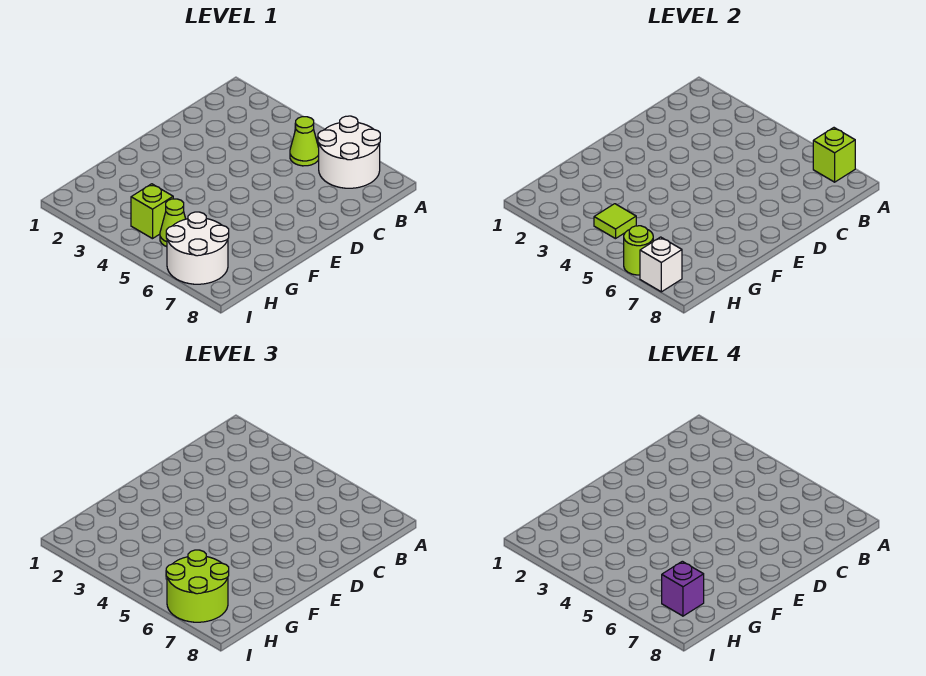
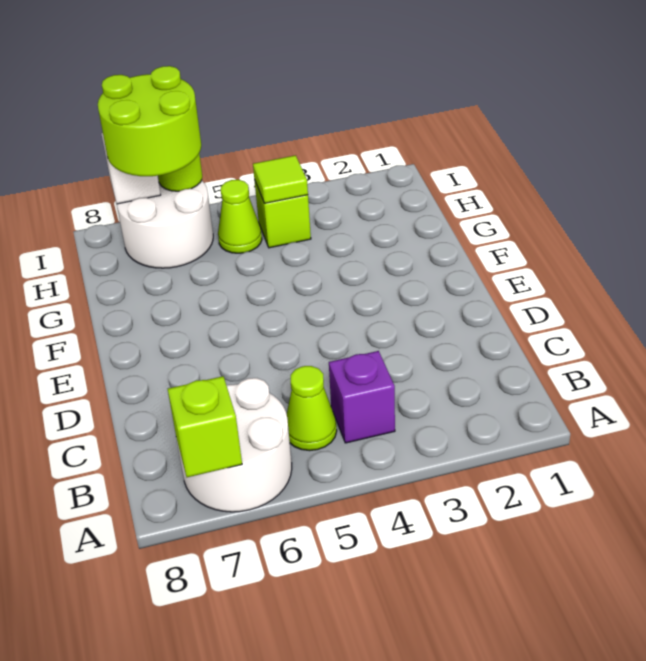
purple 1x1 brick [662,561,704,616] -> purple 1x1 brick moved to [329,351,395,443]

